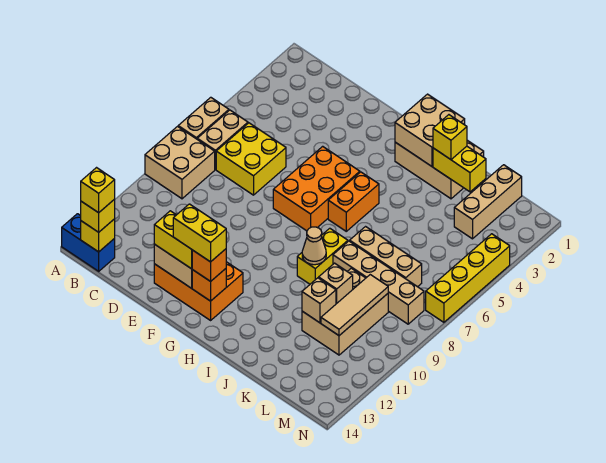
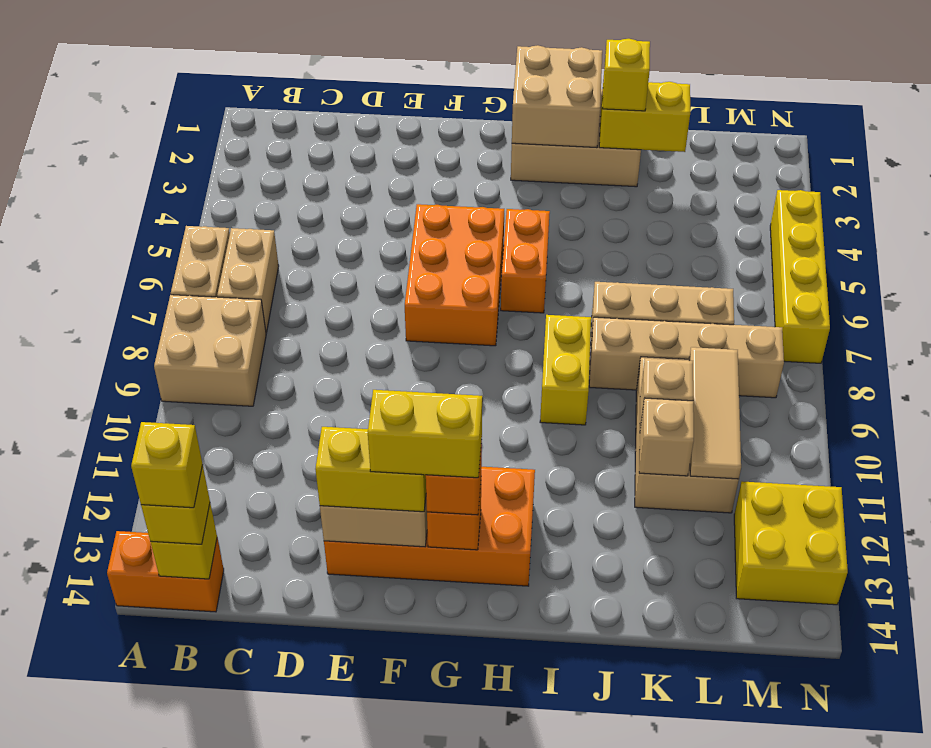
blue 1x2 brick [62,214,115,271] -> orange 1x2 brick [107,531,224,612]
yellow 2x2 brick [216,123,286,195] -> yellow 2x2 brick moved to [734,481,848,605]
orange 2x3 brick [154,262,243,320] -> orange 2x4 brick [324,467,535,586]
tan 1x1 cone [302,227,326,265] -> none
tan 1x3 brick [454,165,522,239] -> none

